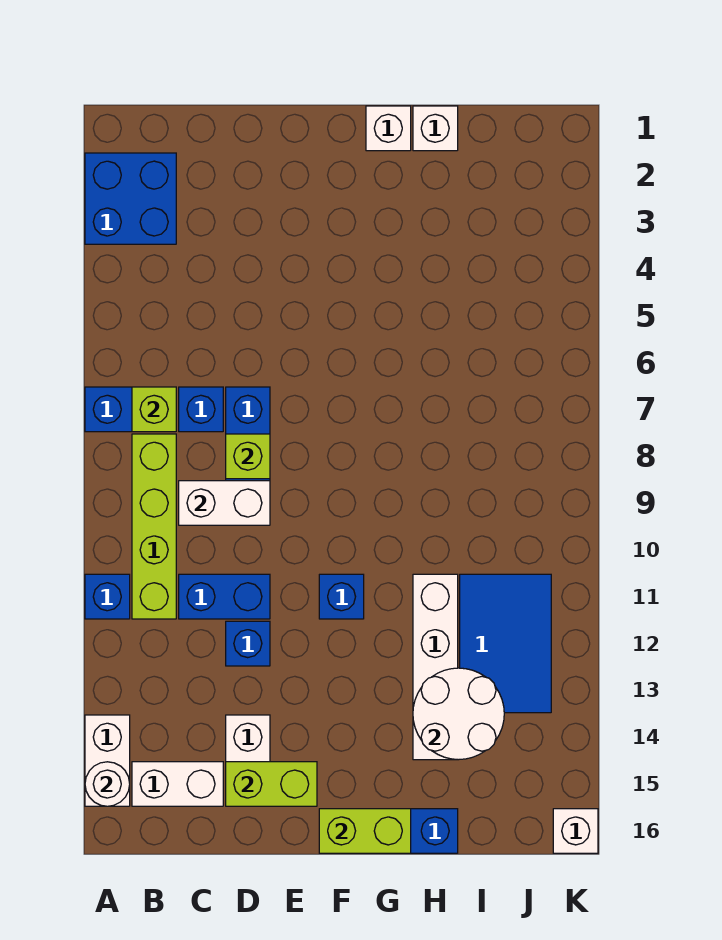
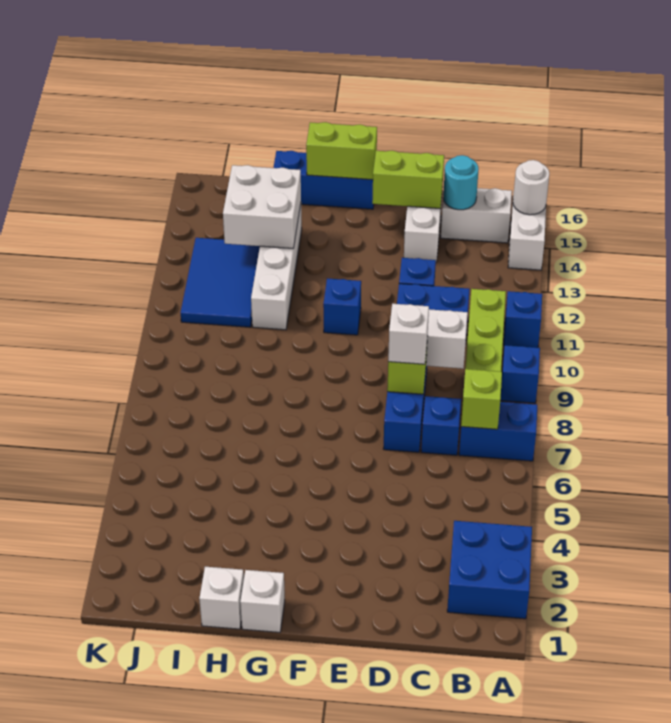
none -> blue 1x1 brick [500,345,540,403]
none -> cyan 1x1 round brick [443,155,479,210]
white 2x2 round brick [413,668,504,760] -> white 2x2 brick [223,165,301,249]
white 1x1 brick [553,809,598,853] -> white 1x1 brick moved to [388,304,429,364]

